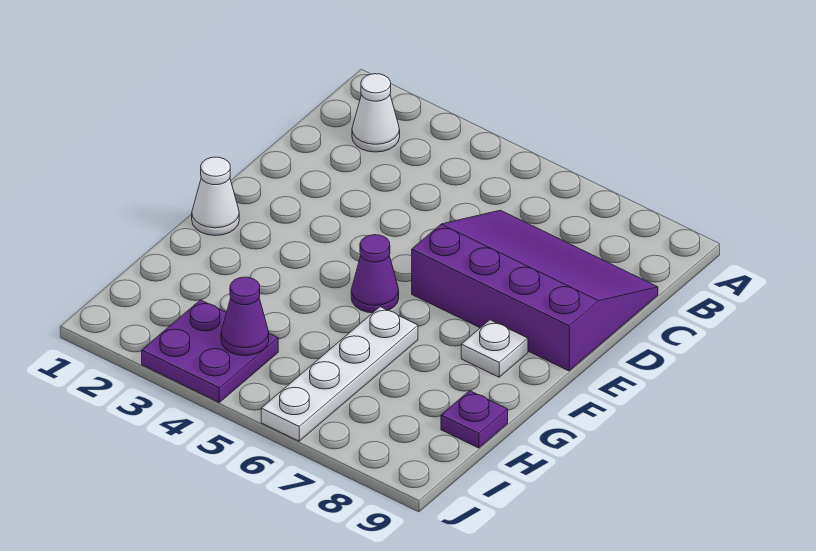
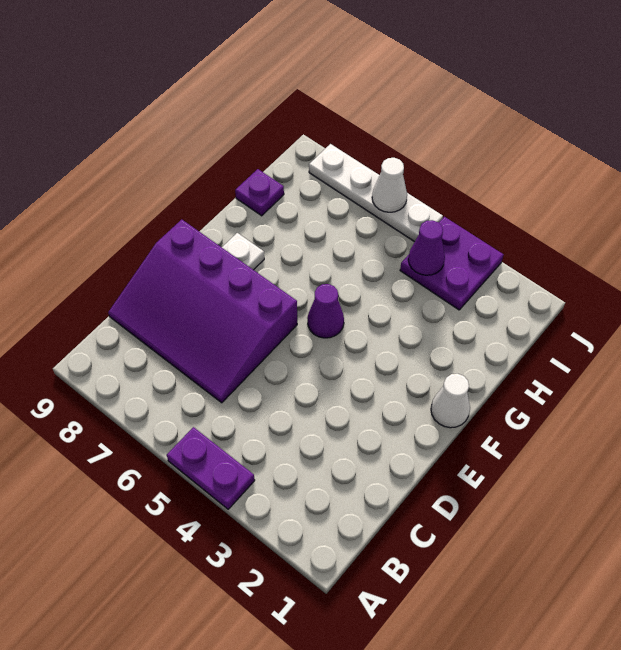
none -> purple 1x2 plate [167,427,255,509]
white 1x1 cone [352,74,400,152] -> white 1x1 cone moved to [372,158,407,212]
white 1x4 plate [261,307,418,441] -> white 1x4 plate turned to [309,144,443,242]

